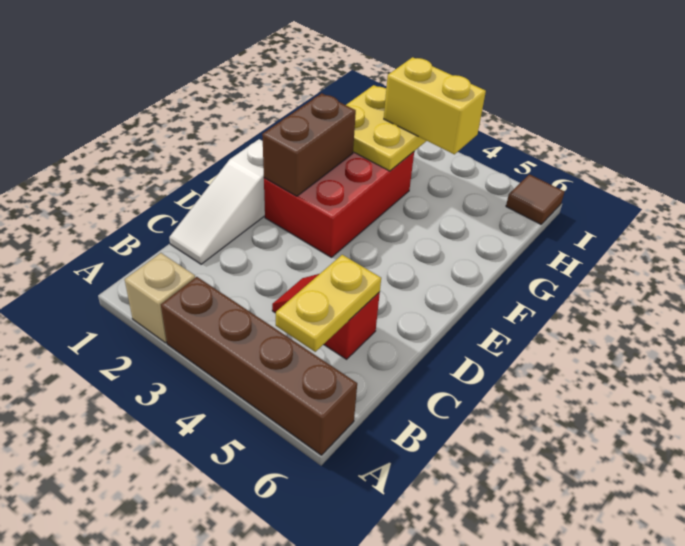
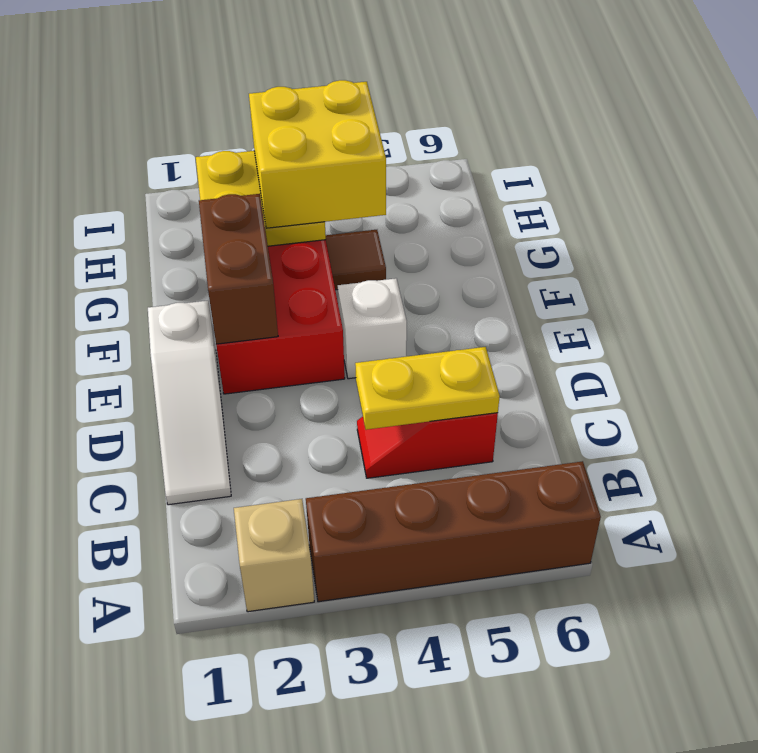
yellow 1x2 plate [276,255,381,352] -> yellow 1x2 plate turned to [355,347,500,430]
none -> white 1x1 brick [338,278,407,379]
yellow 1x2 brick [384,57,486,154] -> yellow 2x2 brick [249,80,386,228]
brown 1x1 tile [506,174,564,224] -> brown 1x1 tile moved to [326,230,386,290]

